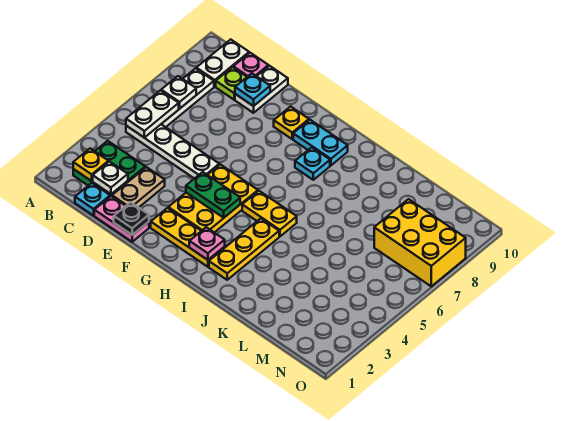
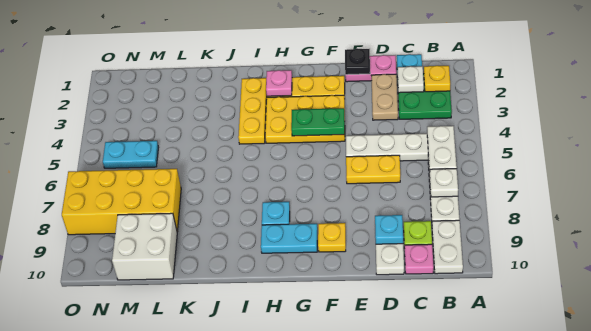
yellow 2x3 plate [168,164,258,233] -> yellow 2x3 plate turned to [265,95,345,143]
yellow 1x2 plate [242,191,297,236] -> yellow 1x2 plate moved to [346,155,400,184]
none -> white 2x2 brick [112,213,177,280]
none -> cyan 1x2 plate [103,141,158,168]
yellow 2x3 brick [374,199,466,286] -> yellow 2x4 brick [62,169,181,235]

